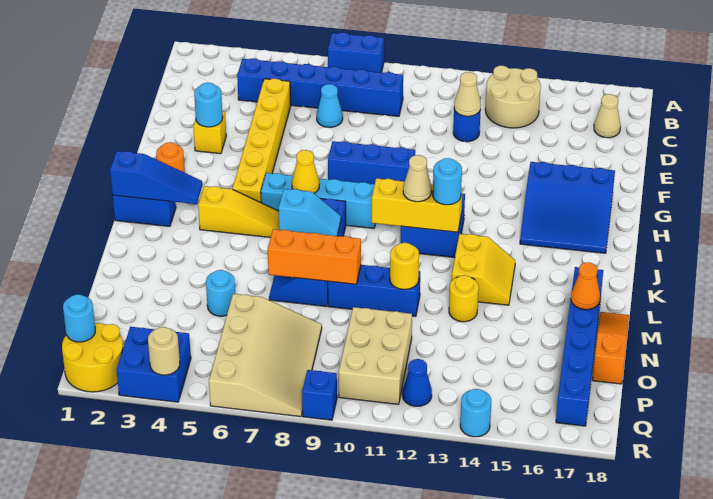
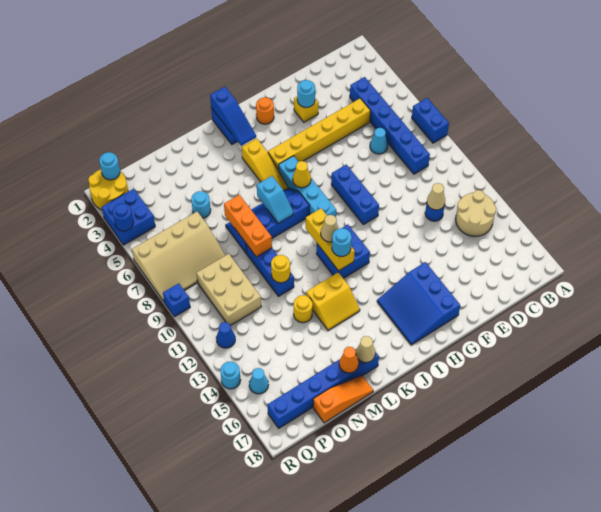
tan 1x1 cone [594,94,621,138] -> tan 1x1 cone moved to [356,336,375,363]
tan 2x3 brick [339,307,412,404] -> tan 2x3 brick turned to [197,254,261,326]
none -> cyan 1x1 cone [249,368,268,394]
tan 1x1 round brick [148,327,180,375] -> blue 1x1 round brick [113,203,133,231]

